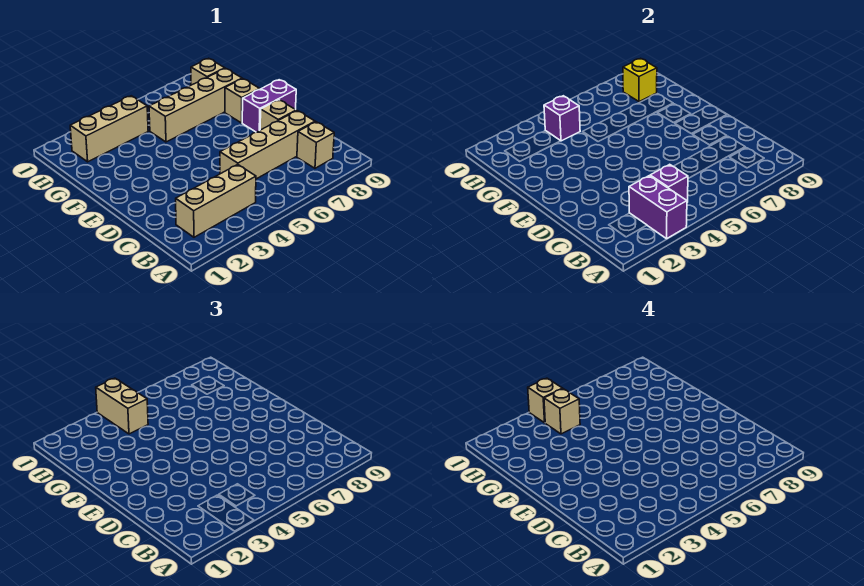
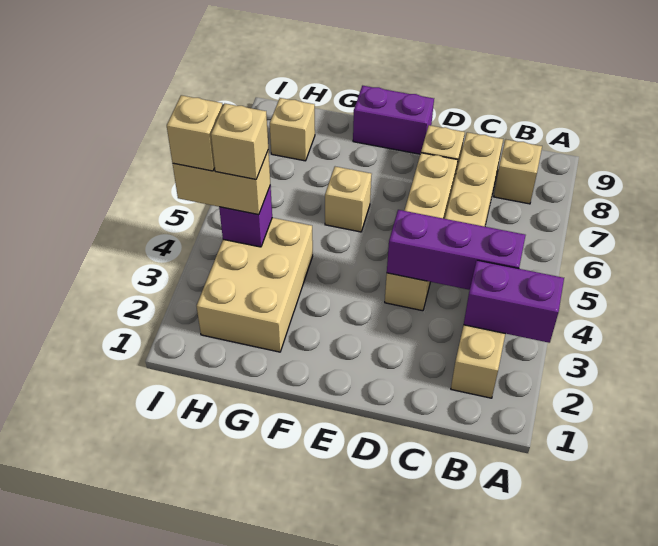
purple 1x1 brick [650,164,688,202] -> purple 1x3 brick [387,210,526,290]
purple 1x2 brick [242,80,296,132] -> purple 1x2 brick turned to [353,86,434,154]
tan 1x1 brick [225,79,260,123] -> tan 1x1 brick moved to [325,167,371,232]
tan 1x4 brick [149,68,242,142] -> tan 1x4 brick moved to [385,153,458,311]
tan 1x3 brick [70,96,148,162] -> tan 2x3 brick [197,218,313,352]
yellow 1x1 brick [623,58,657,102] -> none

